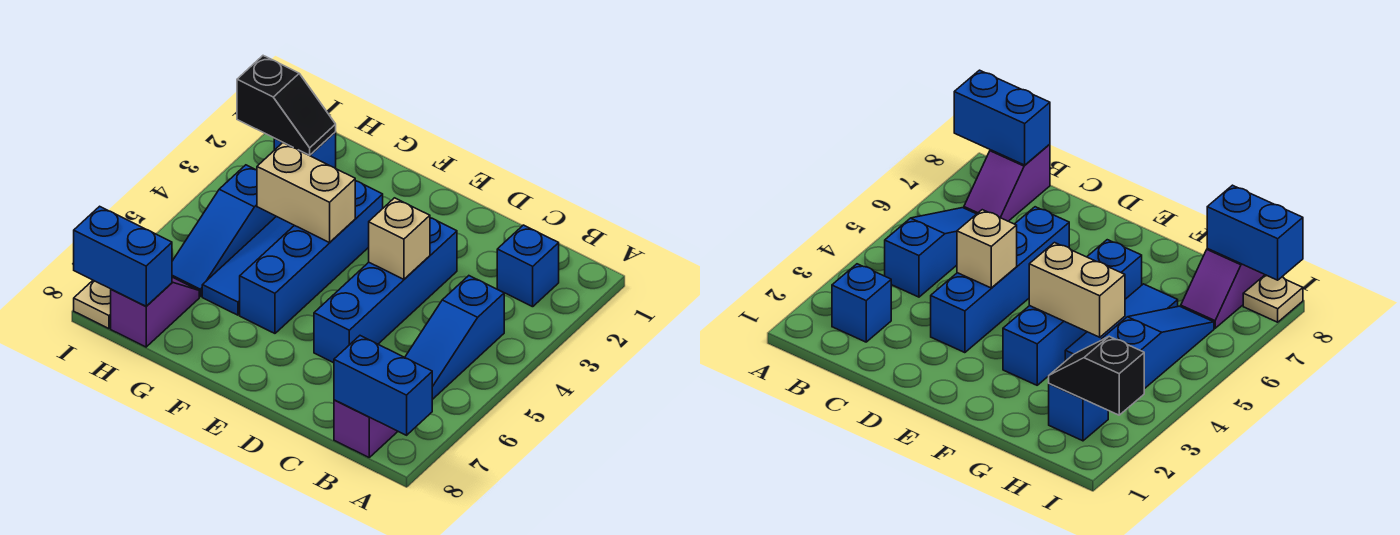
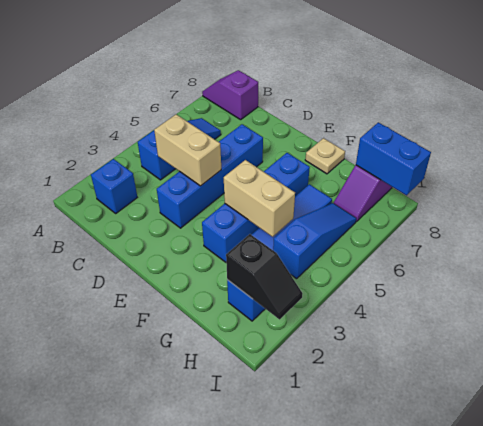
blue 1x2 brick [334,336,432,435] -> none
purple 1x2 slope [334,400,398,457] -> purple 1x2 slope turned to [202,70,258,120]
tan 1x1 brick [369,198,430,279] -> tan 1x2 brick [154,114,221,186]
black 1x2 slope [237,56,336,155] -> black 1x2 slope turned to [226,234,302,319]
tan 1x1 plate [74,280,111,329] -> tan 1x1 plate moved to [305,138,345,174]

